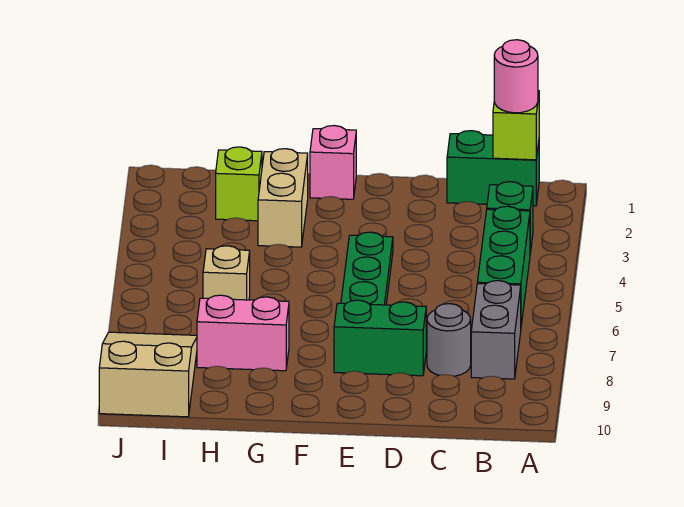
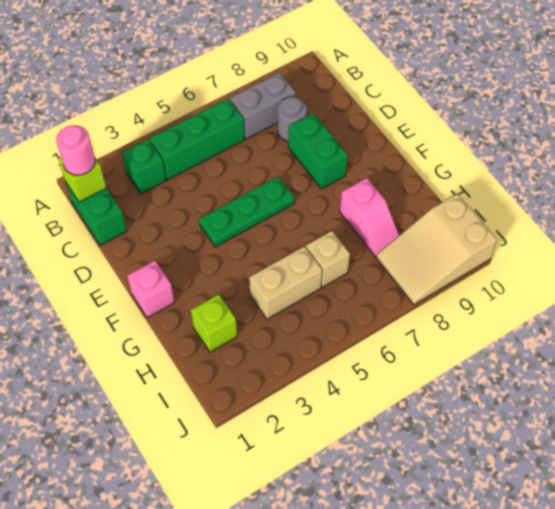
tan 1x2 brick [258,149,308,247] -> tan 1x2 brick moved to [249,246,322,319]
pink 1x2 brick [197,295,289,371] -> pink 1x2 slope [340,178,400,257]

